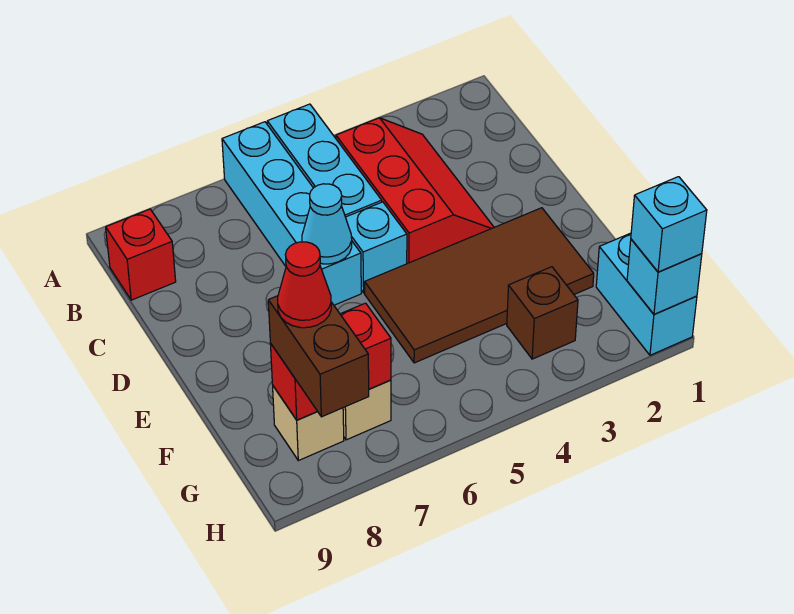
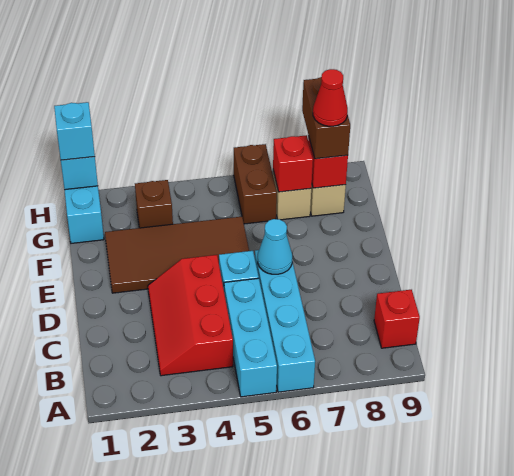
none -> brown 1x2 brick [234,144,277,224]

